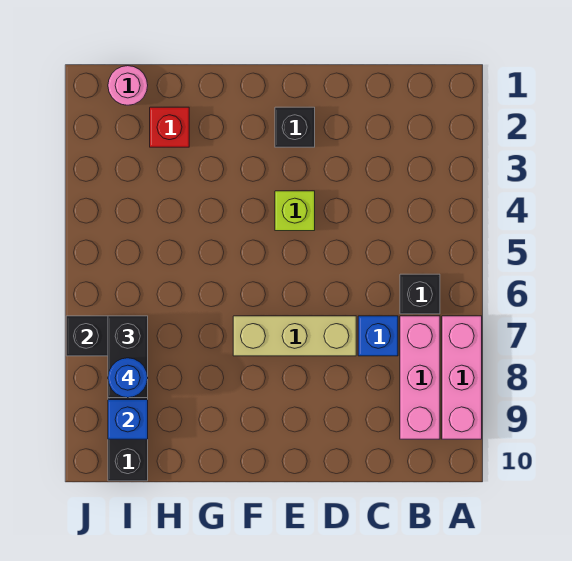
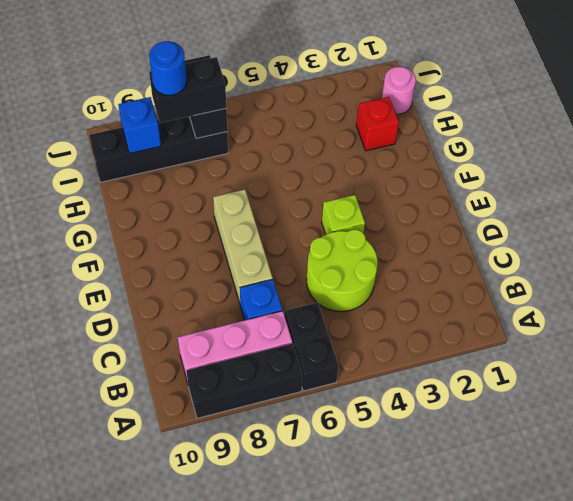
pink 1x3 brick [442,316,482,439] -> black 1x3 brick [186,343,303,418]
none -> lime 2x2 round brick [306,230,378,311]
black 1x1 brick [275,107,315,147] -> black 1x1 brick moved to [294,335,339,391]

